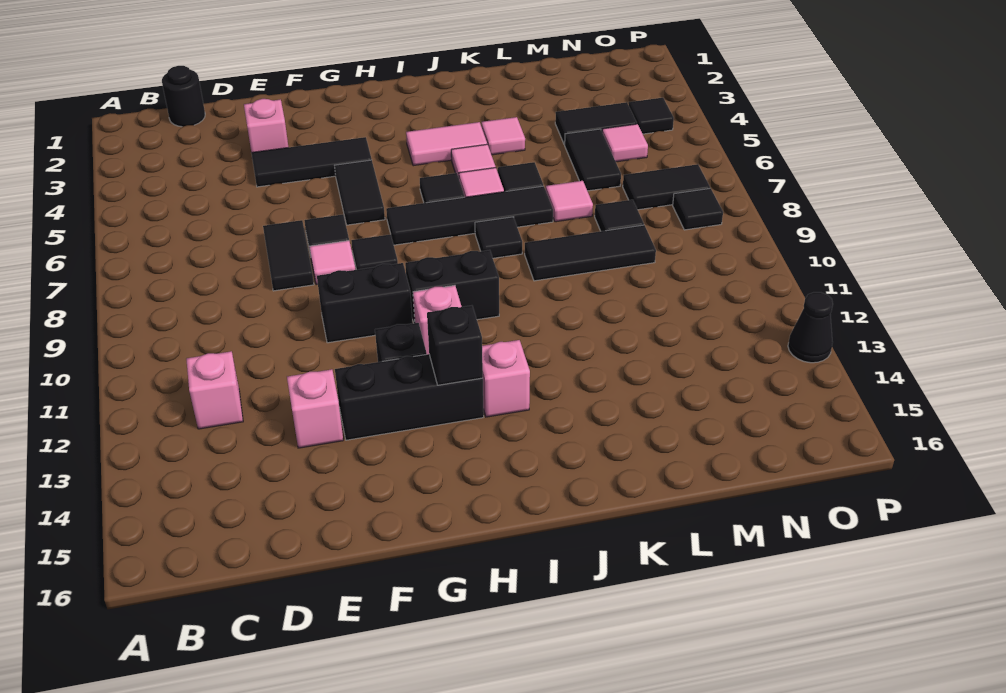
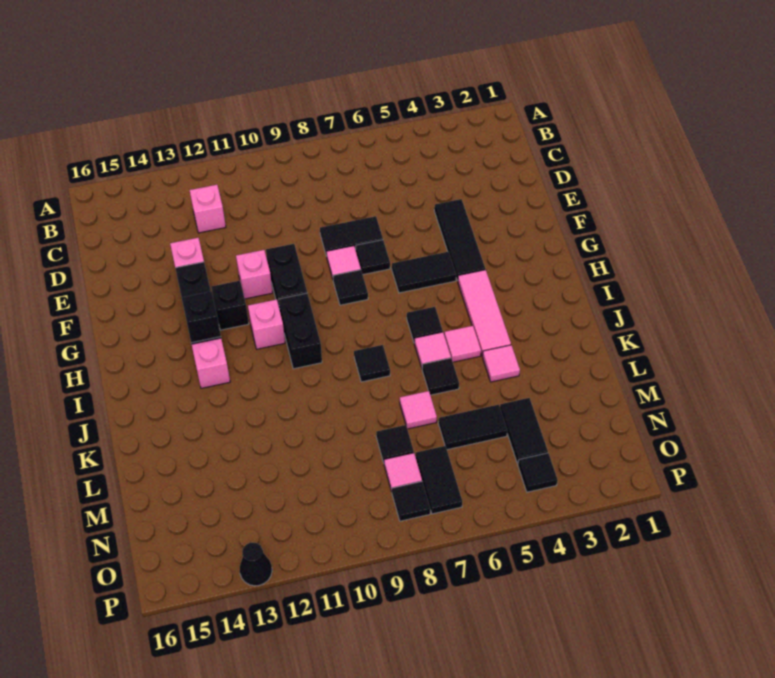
black 1x1 round brick [162,66,205,127] -> none
pink 1x1 brick [244,99,288,152] -> pink 1x1 brick moved to [236,250,273,299]
black 1x4 tile [386,186,553,245] -> none
pink 1x2 tile [406,122,487,166] -> pink 1x3 tile [457,270,511,356]
black 1x3 tile [525,225,656,281] -> none
pink 1x1 tile [602,124,648,162] -> pink 1x1 tile moved to [384,453,422,491]

